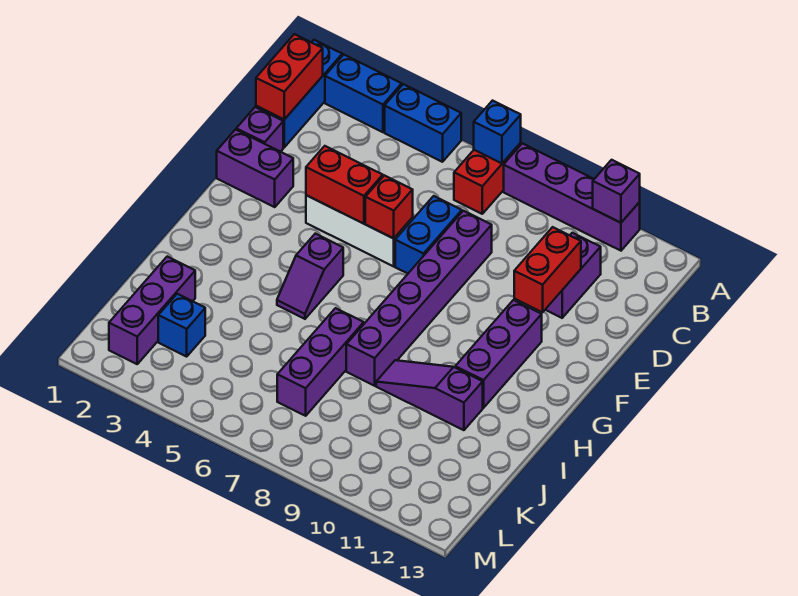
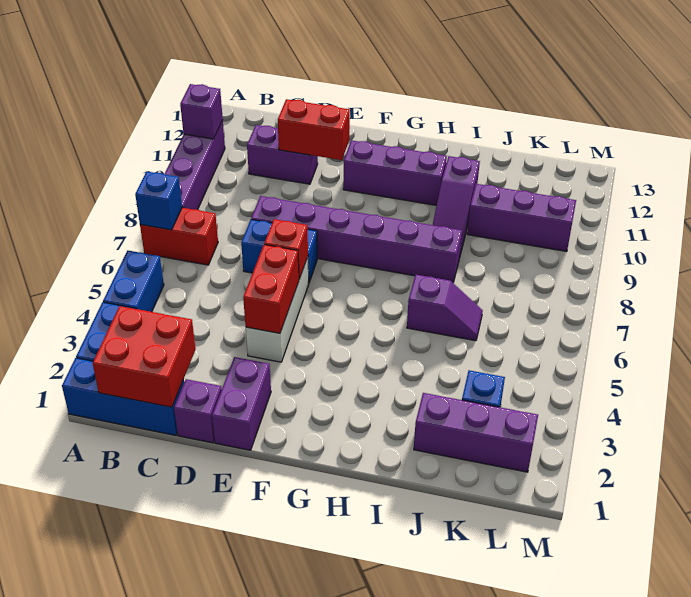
red 1x2 brick [256,34,323,119] -> red 2x2 brick [93,306,196,407]
purple 1x2 slope [277,234,343,319] -> purple 1x2 slope moved to [407,275,483,341]
purple 1x3 brick [277,308,364,416] -> purple 1x3 brick moved to [467,184,576,252]

